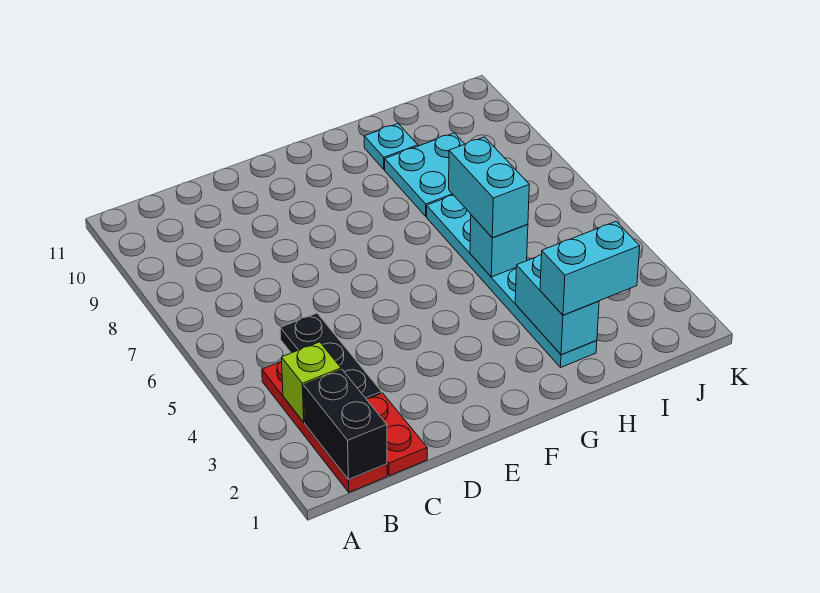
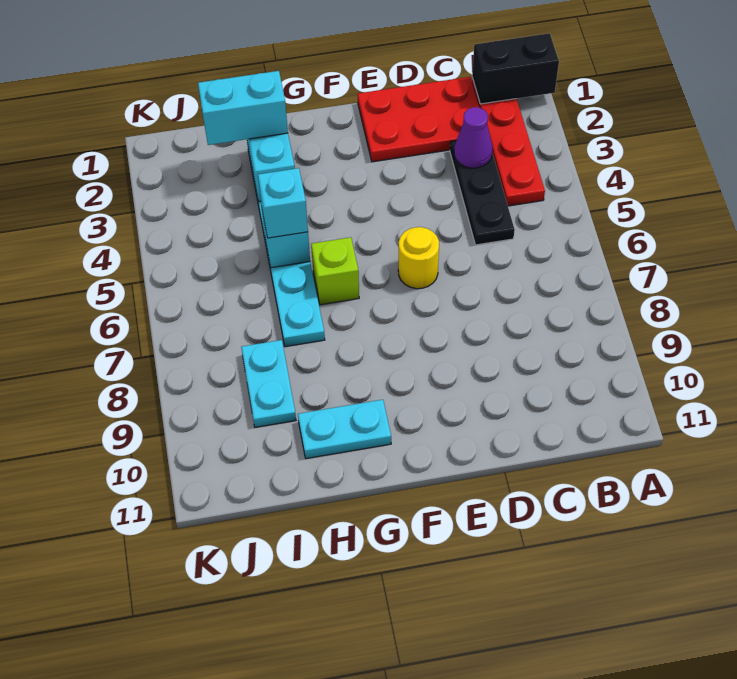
black 1x2 brick [303,370,387,480] -> black 1x2 brick turned to [472,33,559,104]
lime 1x1 brick [281,342,341,422] -> lime 1x1 brick moved to [311,237,359,305]
red 1x2 plate [367,393,427,476] -> red 2x3 plate [358,77,479,162]
none -> purple 1x1 cone [454,107,493,168]
none -> yellow 1x1 round brick [398,227,439,289]
cyan 1x2 brick [449,137,529,238] -> cyan 1x1 brick [258,168,308,238]
cyan 2x2 plate [385,133,464,216] -> cyan 1x2 plate [241,340,296,427]
cyan 1x1 plate [364,124,418,170] -> cyan 1x2 plate [298,400,391,459]

